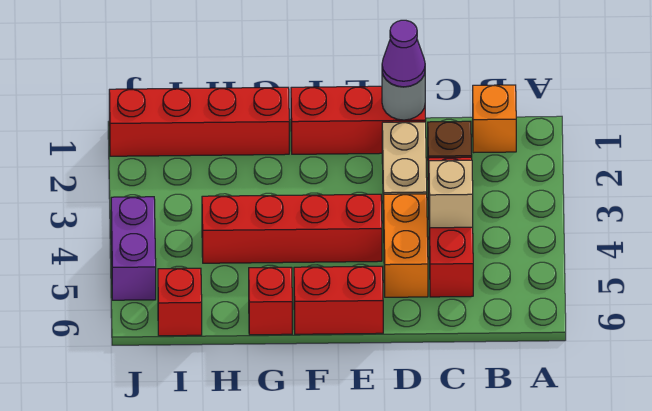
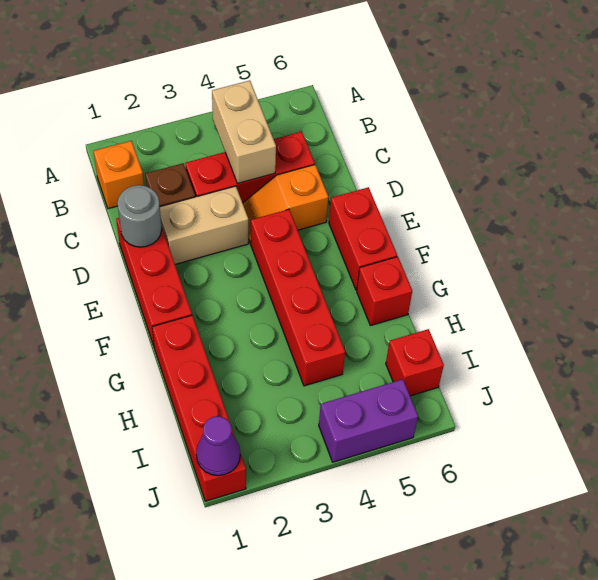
tan 1x1 brick [429,160,473,228] -> tan 1x2 brick [212,81,276,184]
purple 1x1 cone [382,20,425,87] -> purple 1x1 cone moved to [196,416,240,476]
orange 1x2 brick [384,194,428,297] -> orange 1x2 slope [243,165,329,243]

